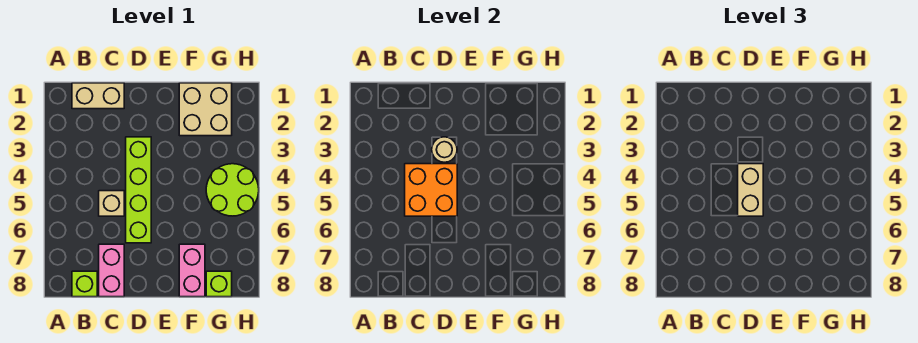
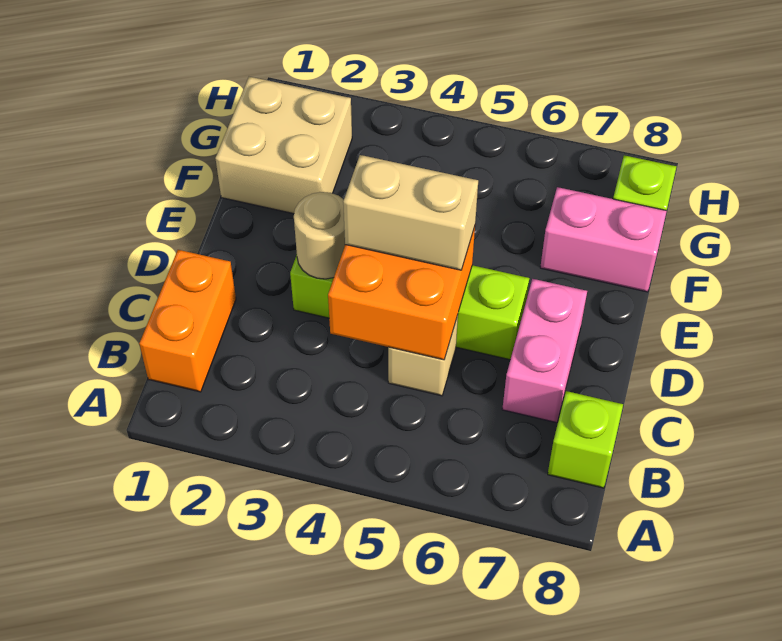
tan 1x2 brick [72,83,124,109] -> orange 1x2 brick [139,250,236,392]
pink 1x2 brick [99,244,124,297] -> pink 1x2 brick turned to [502,279,587,423]
lime 2x2 round brick [206,164,259,216] -> none

